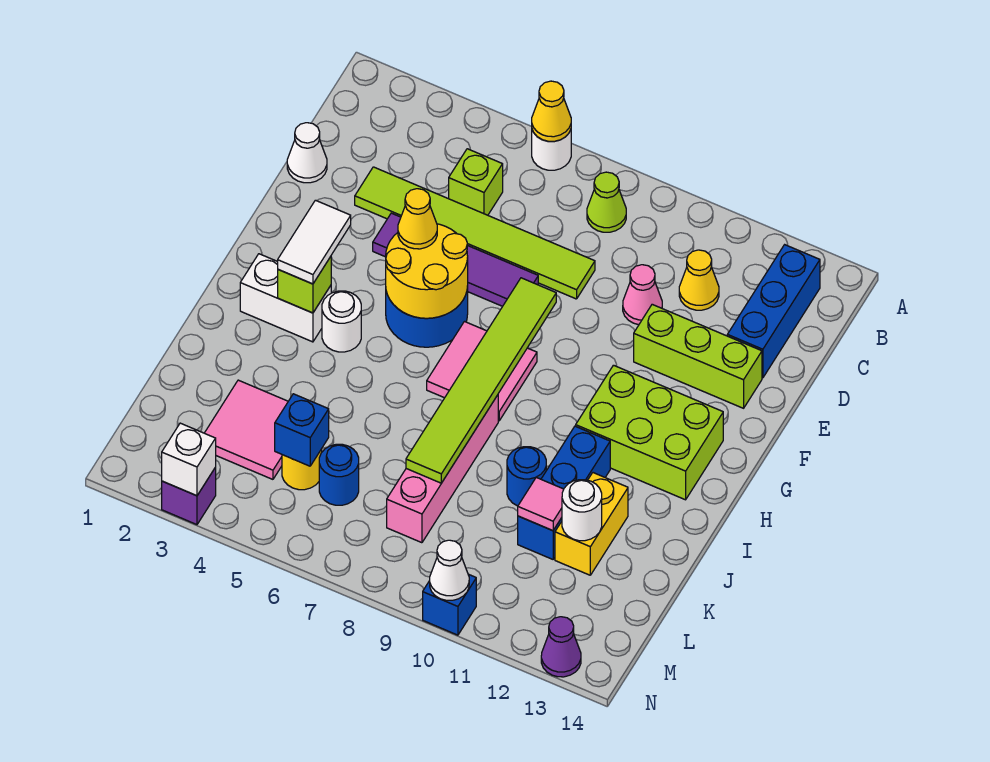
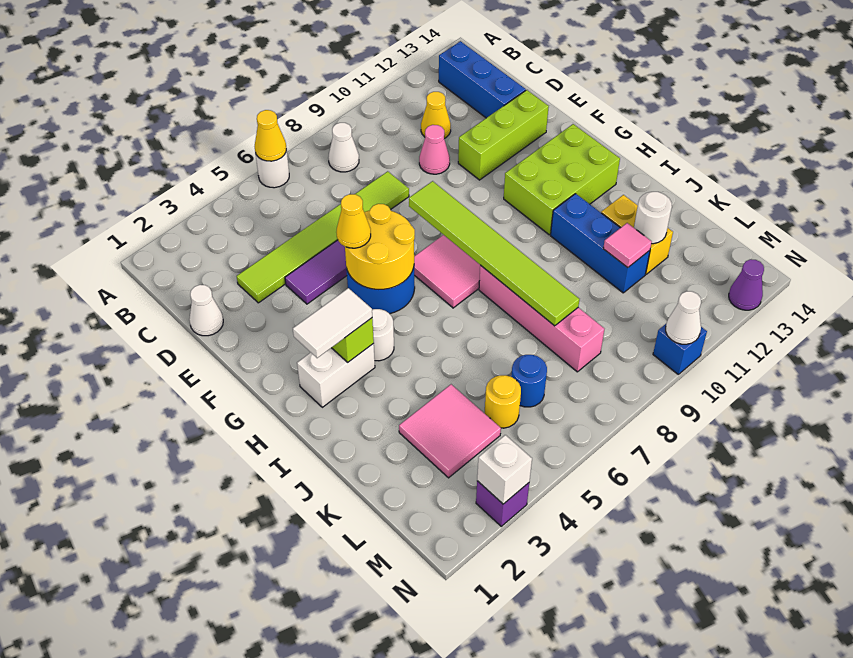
lime 1x1 cone [587,172,626,232] -> white 1x1 cone [328,123,359,172]
lime 1x1 brick [449,149,503,215] -> none
white 1x2 tile [278,200,351,284] -> white 1x2 tile turned to [293,288,372,358]
blue 1x1 round brick [507,447,546,506] -> none
blue 1x1 brick [275,394,329,466] -> none

